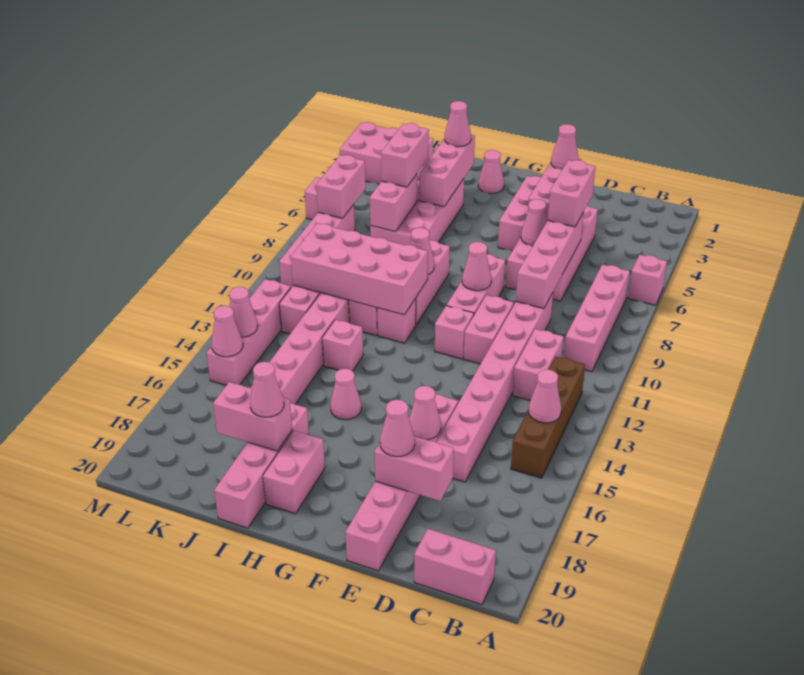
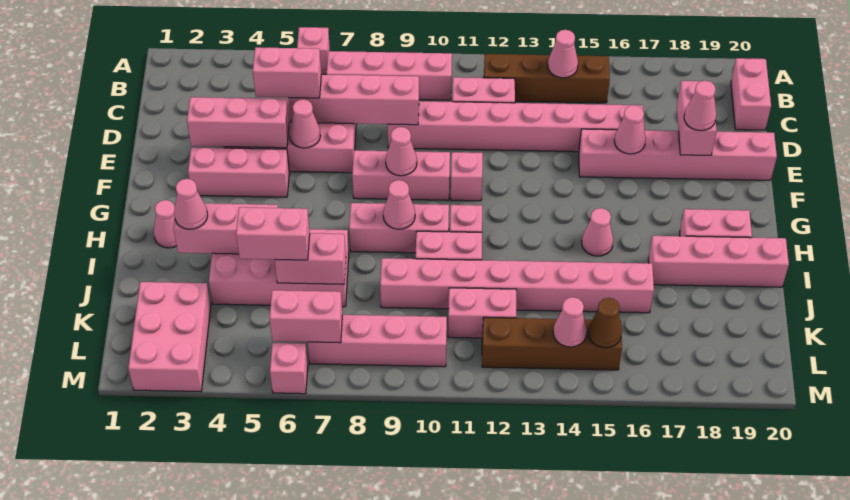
pink 1x1 cone [551,124,579,170] -> none
pink 1x2 brick [464,295,514,364] -> none
pink 2x4 brick [291,223,428,315] -> none
pink 1x1 brick [322,320,363,371] -> none
pink 1x2 brick [213,382,292,451] -> none
pink 1x1 cone [250,362,284,417] -> none
pink 1x4 brick [207,279,291,385] -> brown 1x4 brick [482,317,622,370]
pink 1x1 cone [212,306,243,357] -> brown 1x1 cone [588,298,622,348]

